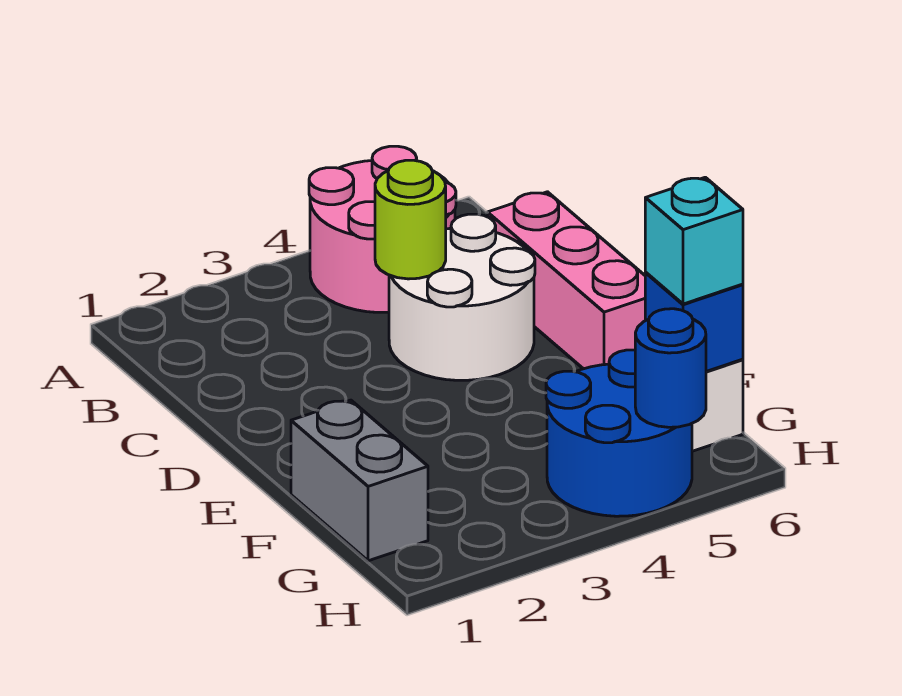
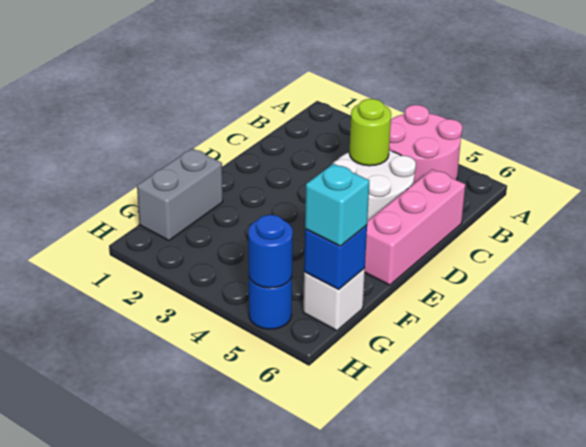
blue 2x2 round brick [546,350,692,516] -> blue 1x1 round brick [249,277,292,329]

